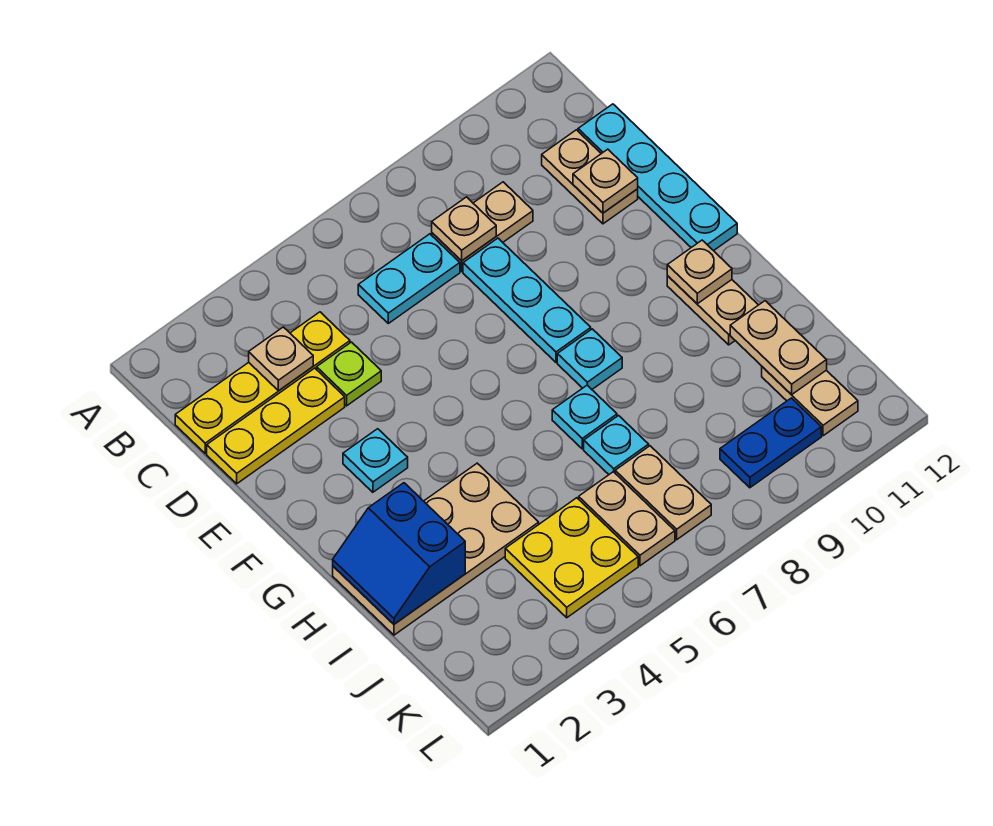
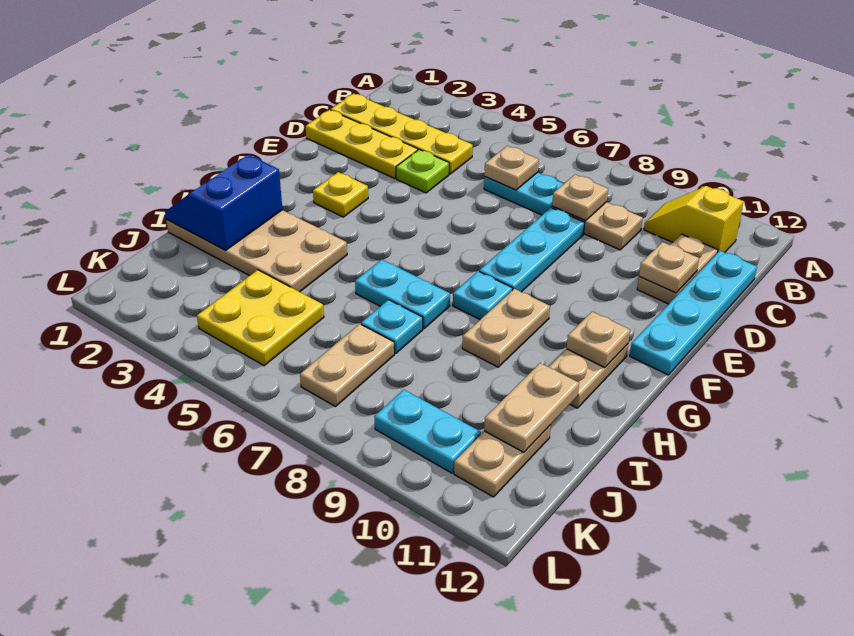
none -> yellow 1x2 slope [644,186,743,253]
tan 1x1 plate [249,327,313,391] -> tan 1x1 plate moved to [484,146,539,190]
cyan 1x1 plate [343,429,408,492] -> yellow 1x1 plate [313,172,368,217]
cyan 1x1 plate [552,385,617,449] -> cyan 1x2 plate [355,259,450,329]
tan 1x2 plate [579,472,675,566] -> tan 1x2 plate moved to [462,289,550,367]
blue 1x2 plate [720,398,821,488] -> cyan 1x2 plate [374,390,481,473]

